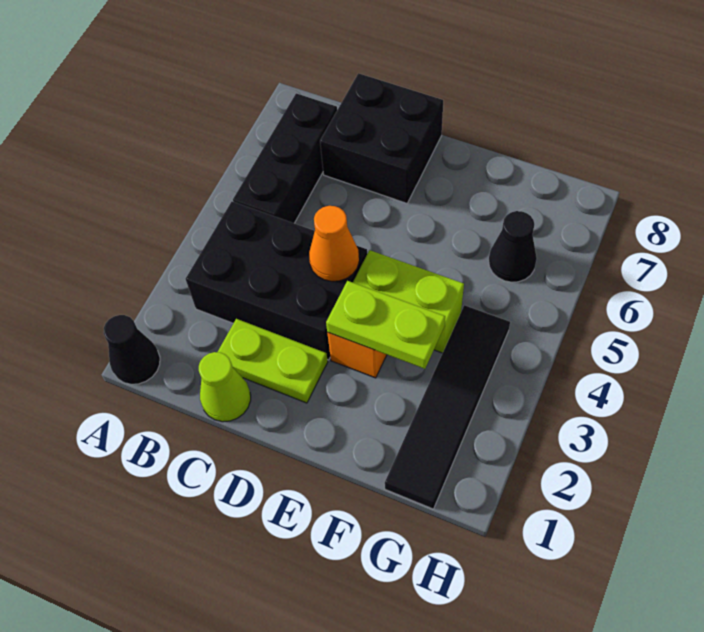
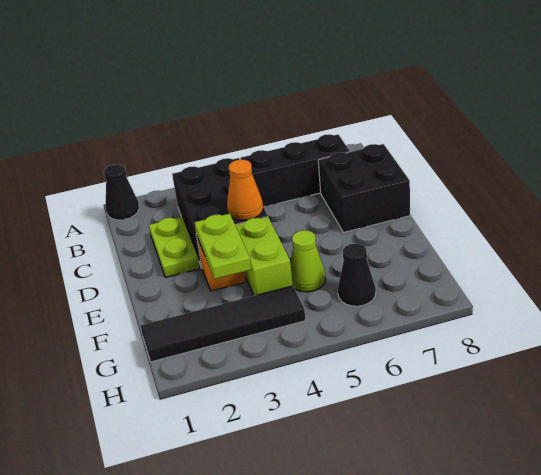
lime 1x1 cone [199,352,251,422] -> lime 1x1 cone moved to [290,230,326,292]

